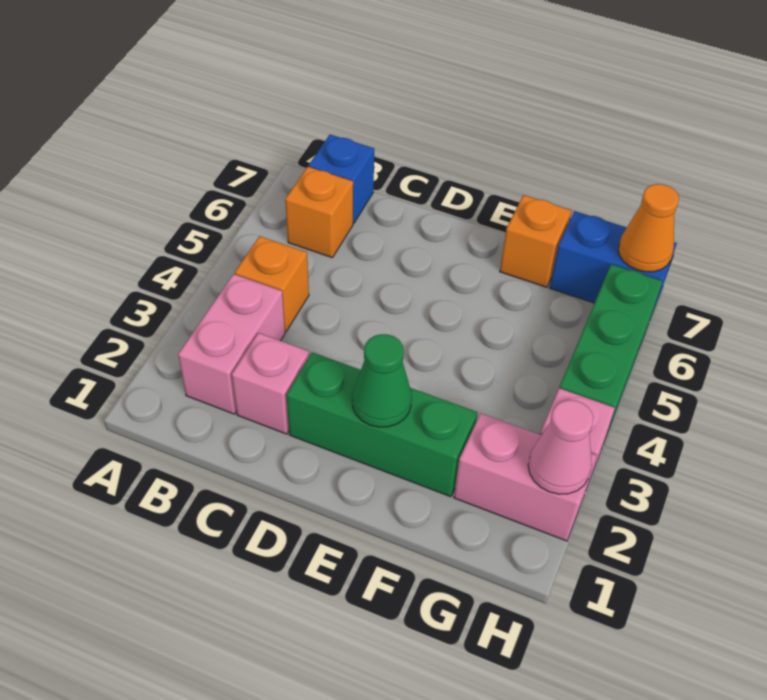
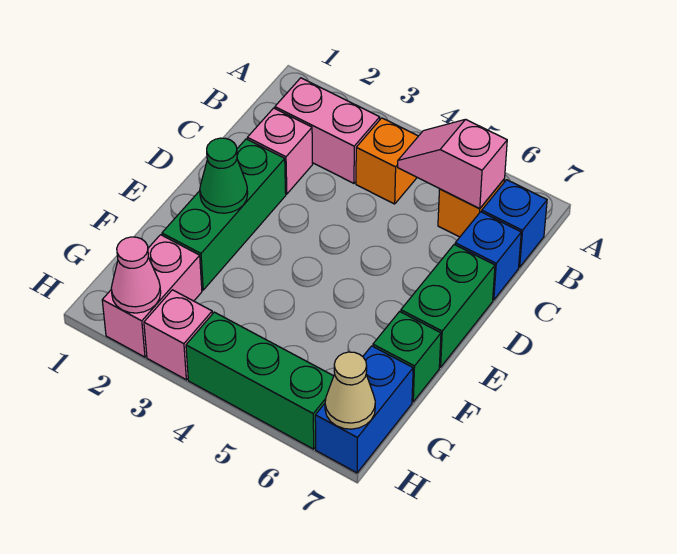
none -> pink 1x2 slope [398,119,507,209]
none -> blue 1x1 brick [455,212,521,300]
none -> green 1x2 brick [401,245,495,367]
orange 1x1 brick [500,195,572,287] -> green 1x1 brick [373,311,441,402]
orange 1x1 cone [618,184,679,272] -> tan 1x1 cone [325,352,375,429]

